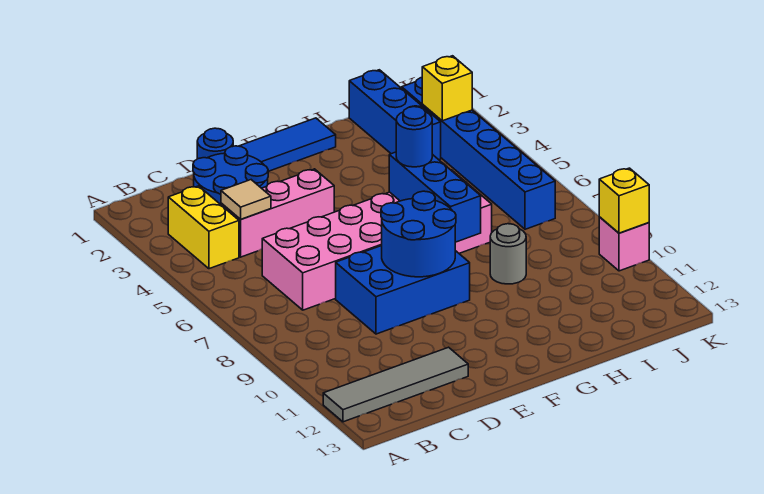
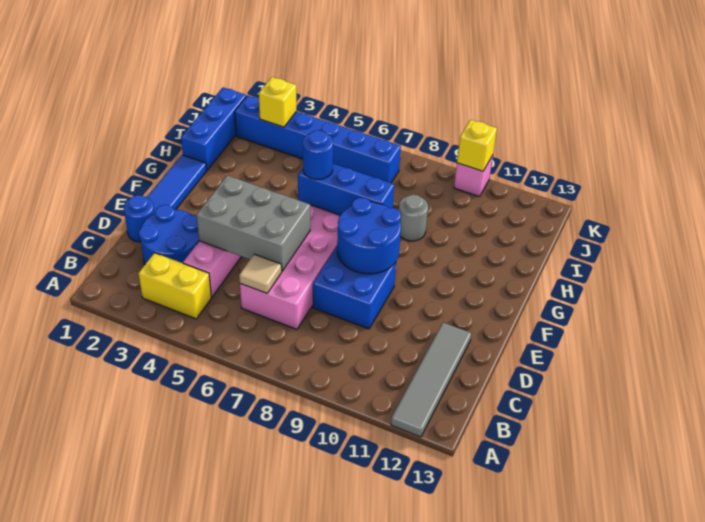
tan 1x1 tile [221,180,271,219] -> tan 1x1 tile moved to [239,254,282,293]
none -> grey 2x3 brick [197,175,310,271]
blue 2x3 brick [336,246,470,334] -> blue 2x2 brick [313,247,396,329]
blue 1x3 brick [349,70,441,160] -> blue 1x3 brick turned to [181,87,246,170]

